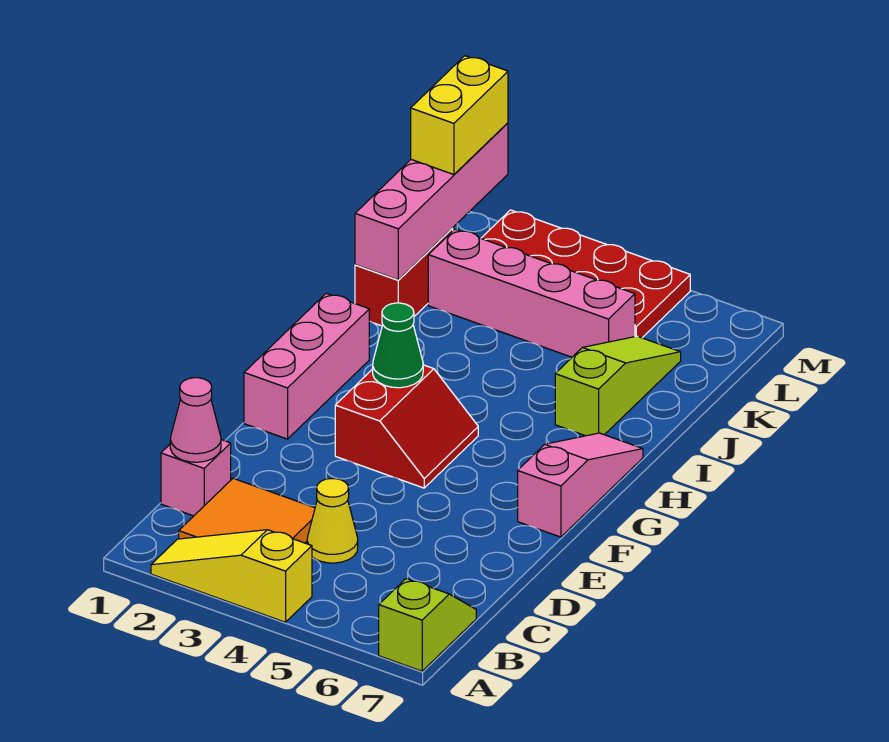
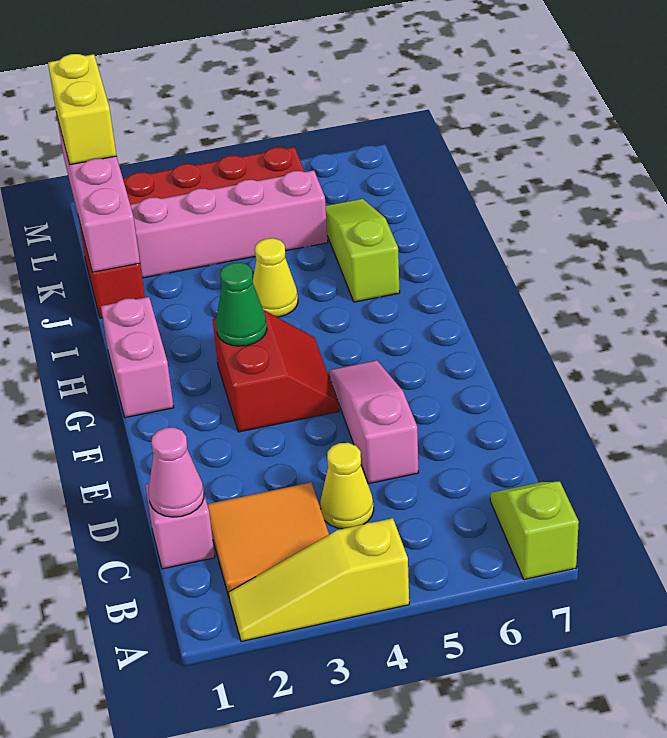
pink 1x3 brick [244,293,369,439] -> pink 1x2 brick [101,297,174,418]
pink 1x3 slope [518,433,643,537] -> pink 1x3 slope moved to [329,360,418,484]
none -> yellow 1x1 cone [253,238,298,317]

